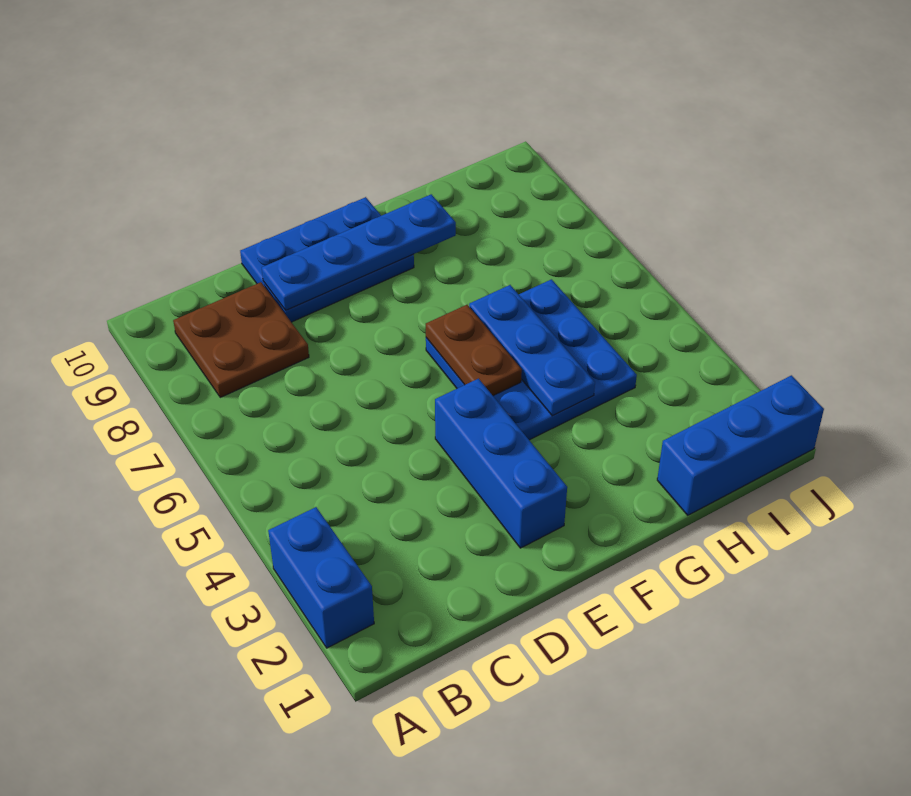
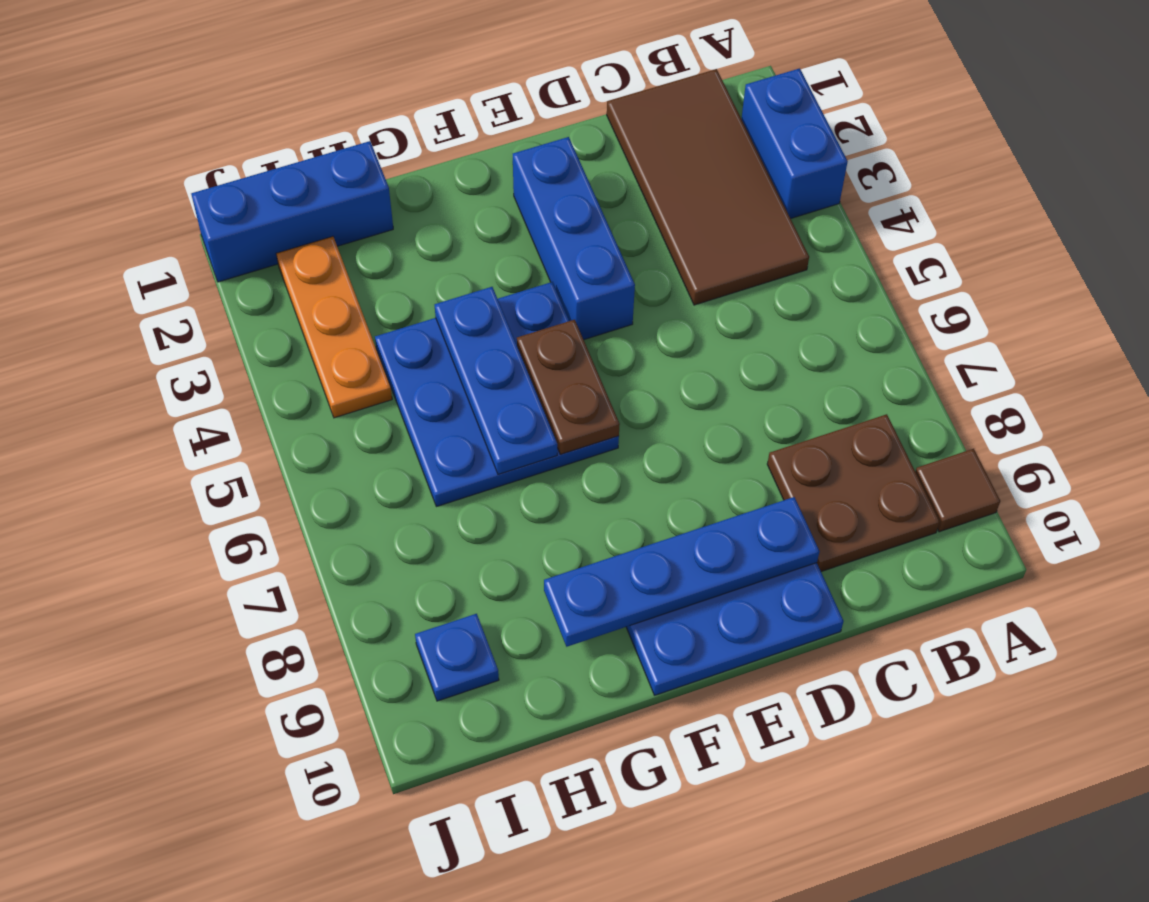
none -> brown 1x1 tile [915,449,1000,532]
none -> brown 2x4 tile [607,69,809,305]
none -> orange 1x3 plate [276,236,392,418]
none -> blue 1x1 plate [415,614,499,701]

